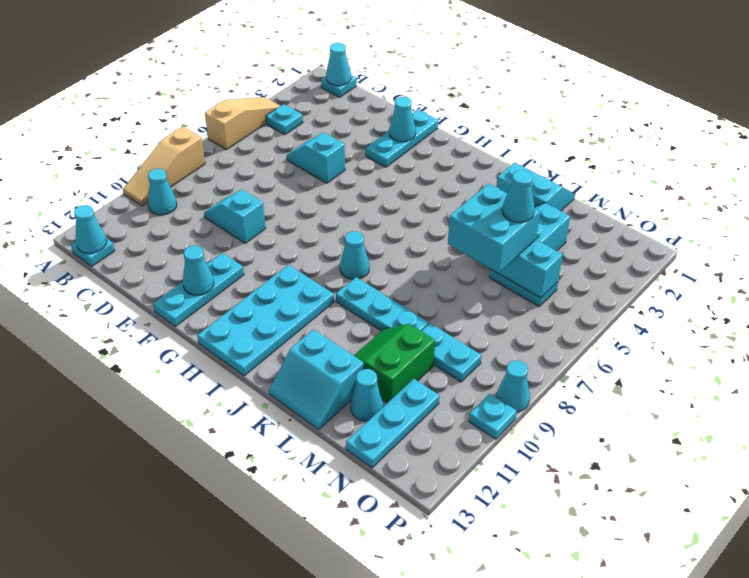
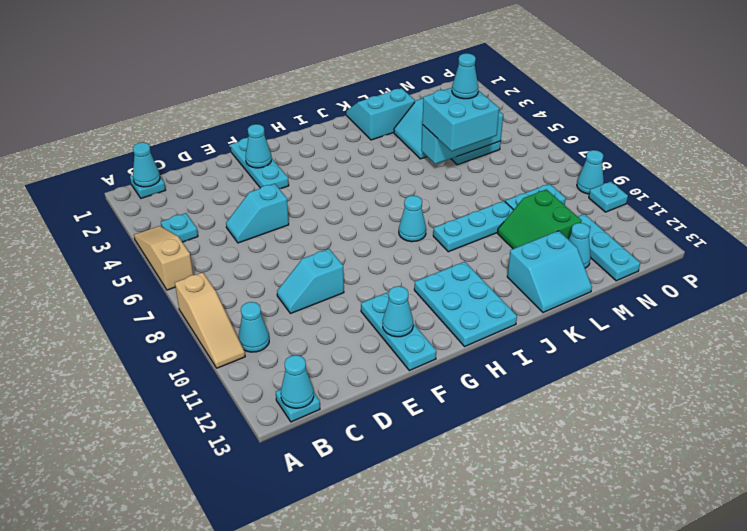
cyan 2x4 plate [197,265,334,376] -> cyan 2x3 plate [414,262,517,346]

